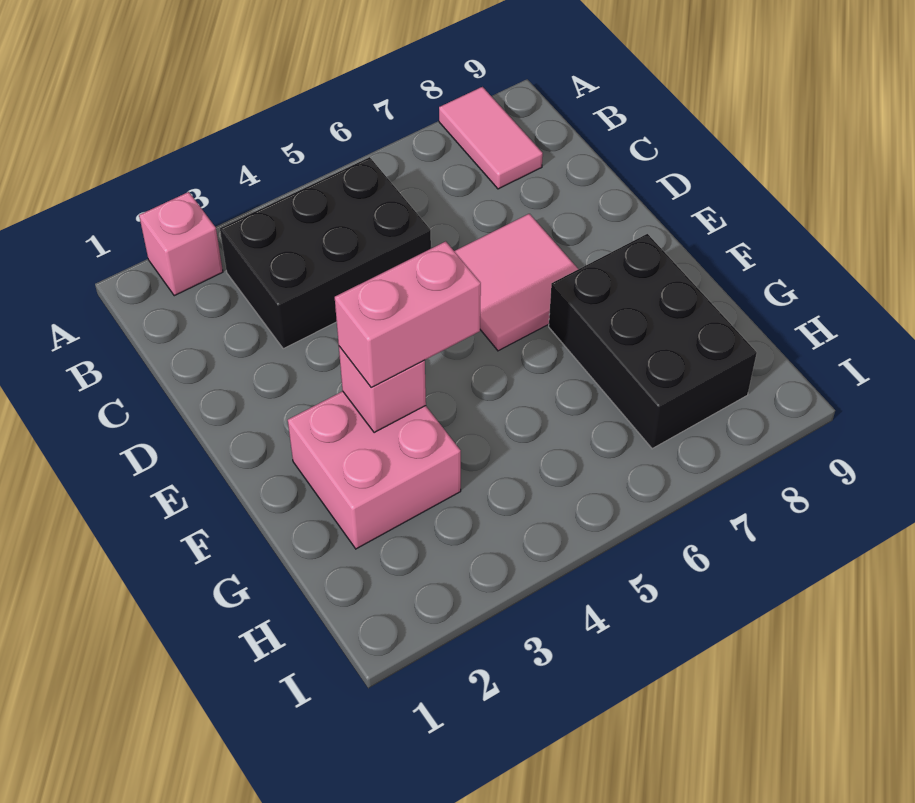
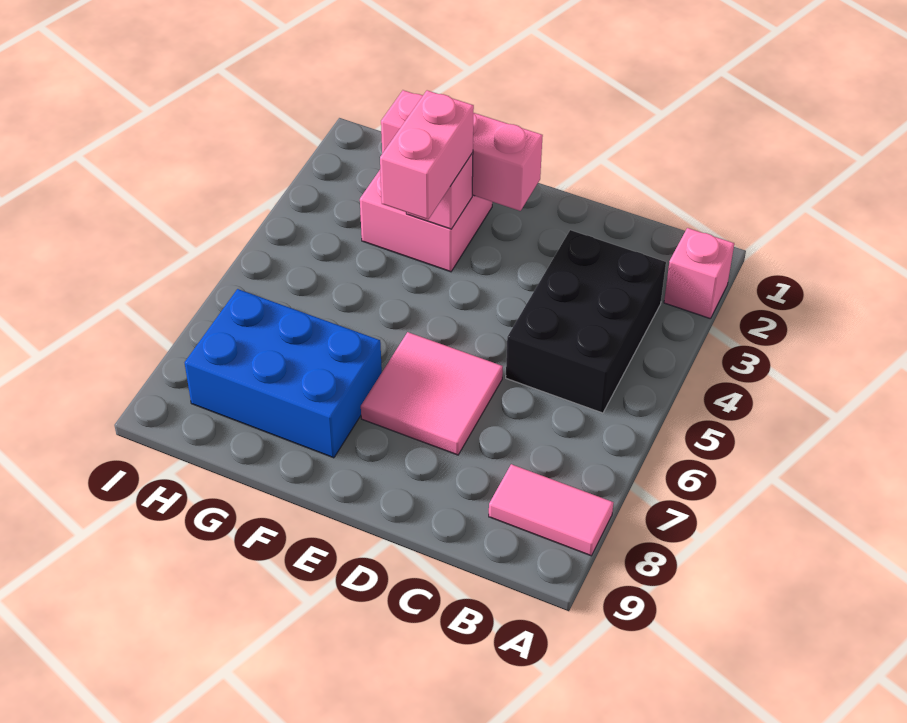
none -> pink 1x3 brick [381,90,543,211]
black 2x3 brick [549,234,757,449] -> blue 2x3 brick [185,289,382,458]

